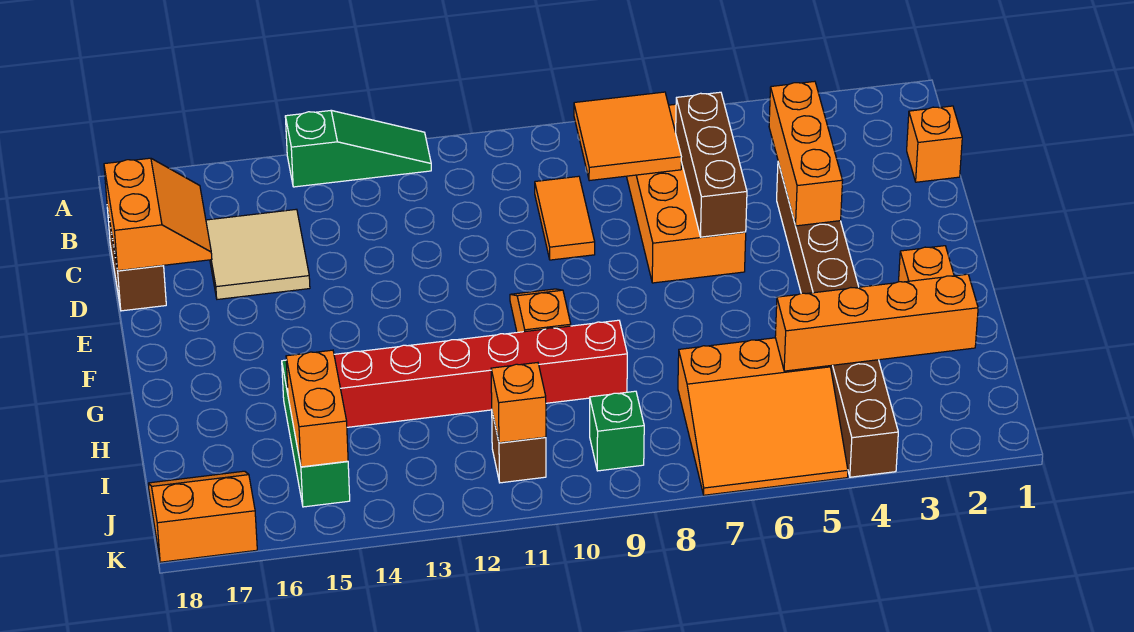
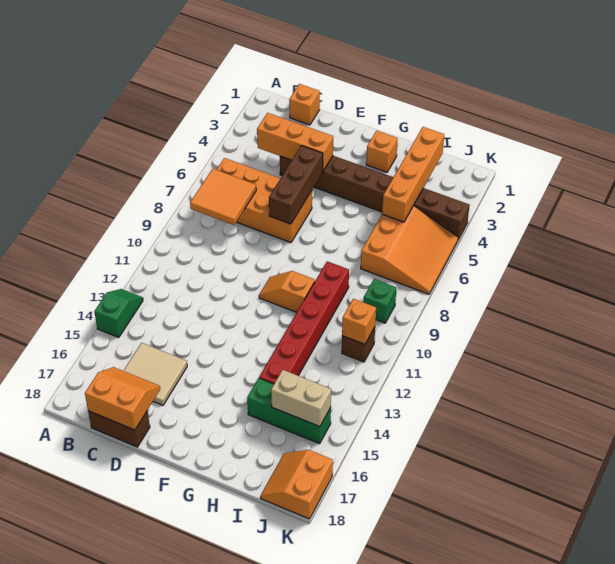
green 1x3 slope [285,111,431,187] -> green 1x2 slope [94,289,143,338]
brown 1x3 brick [676,92,747,237] -> brown 1x3 brick turned to [269,146,323,224]
orange 1x2 tile [535,176,595,260] -> none
orange 1x2 brick [286,350,348,467] -> tan 1x2 brick [271,370,331,427]

